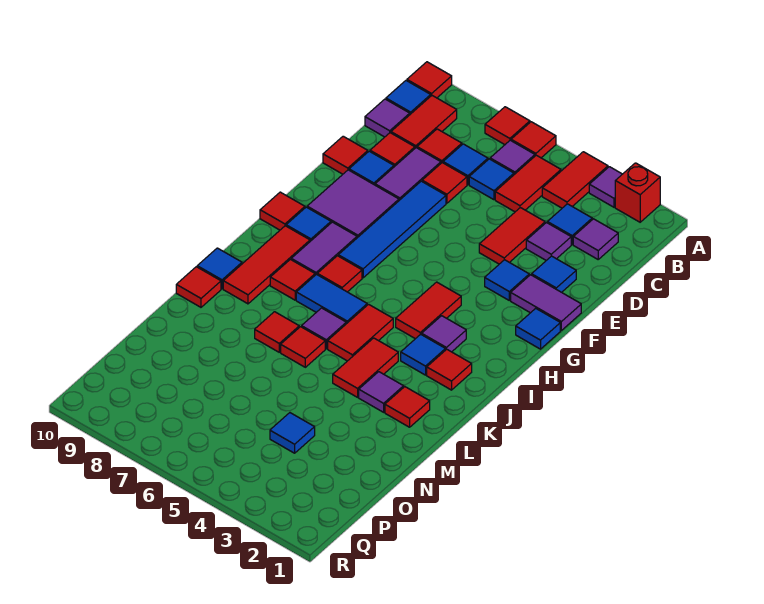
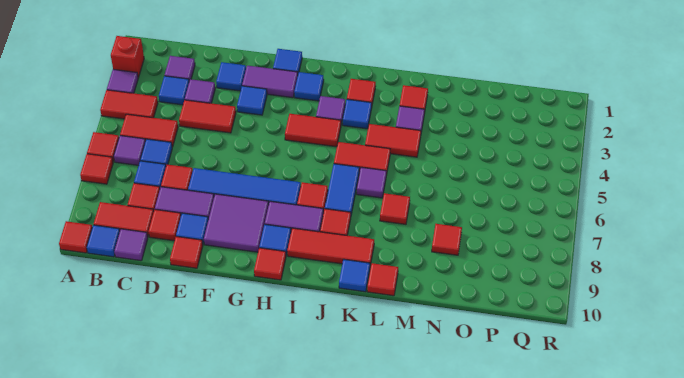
purple 1x2 tile [511,275,581,330] -> purple 1x2 tile turned to [242,66,298,98]
red 1x1 tile [281,327,325,367] -> red 1x1 tile moved to [432,224,462,255]
blue 1x1 tile [270,413,315,453] -> blue 1x1 tile moved to [294,72,324,101]

